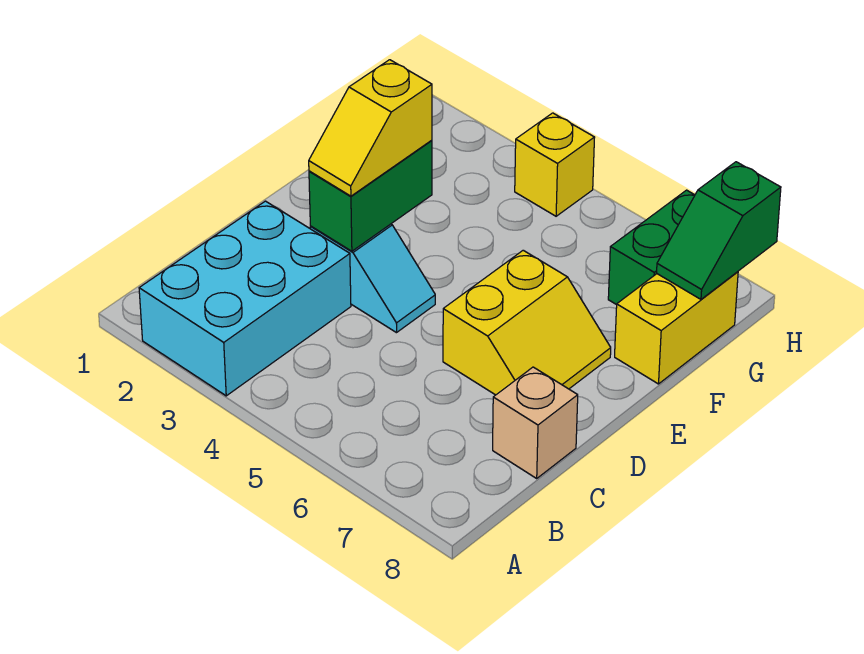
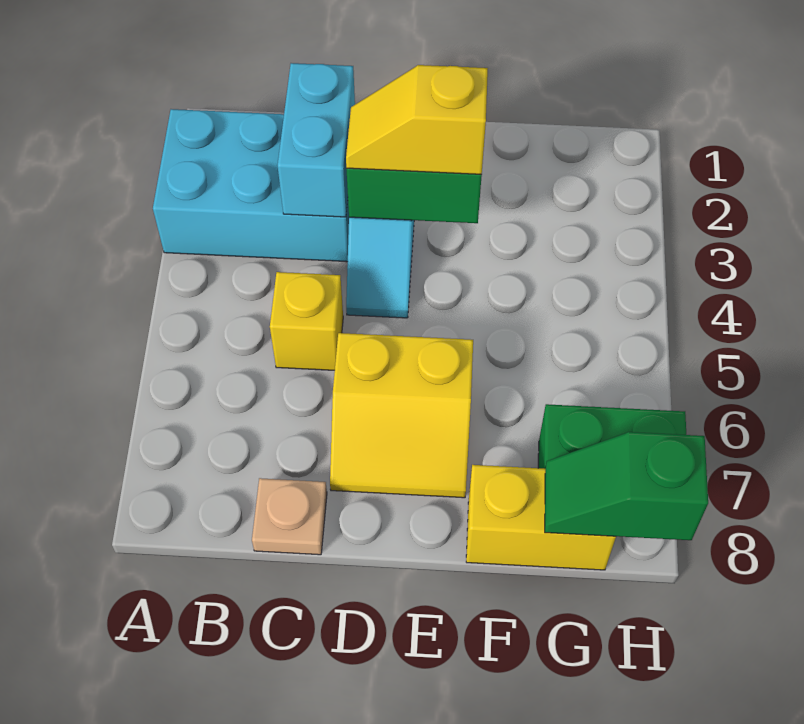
none -> cyan 1x2 brick [278,63,355,217]
tan 1x1 brick [493,367,578,478] -> tan 1x1 plate [252,478,327,555]
yellow 1x1 brick [515,113,595,216] -> yellow 1x1 brick moved to [270,272,343,370]

